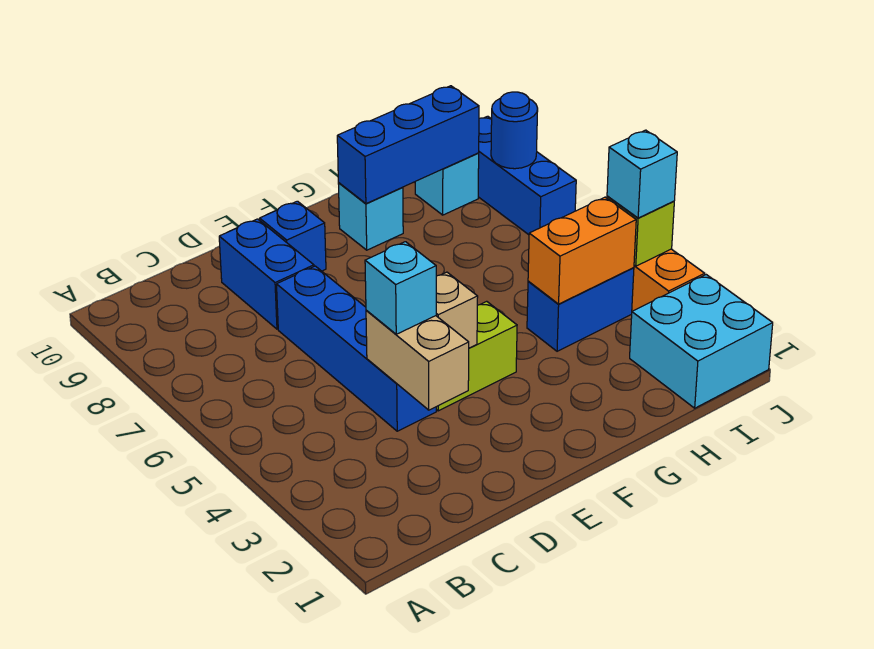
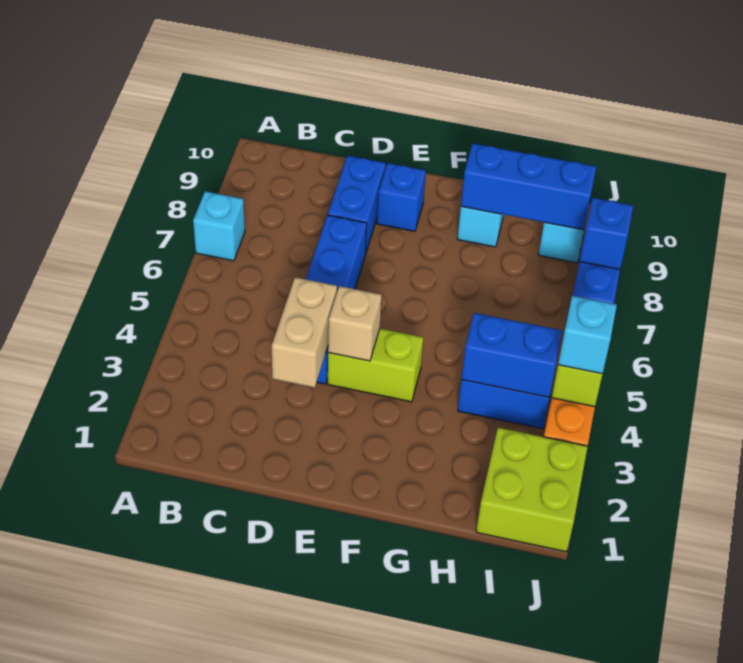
cyan 1x1 brick [365,242,436,334] -> cyan 1x1 brick moved to [193,191,245,261]
orange 1x2 brick [528,197,636,304] -> blue 1x2 brick [461,313,563,397]
cyan 2x2 brick [630,275,773,408] -> lime 2x2 brick [476,428,588,552]
blue 1x1 round brick [491,92,538,169] -> blue 1x1 brick [580,198,633,269]

